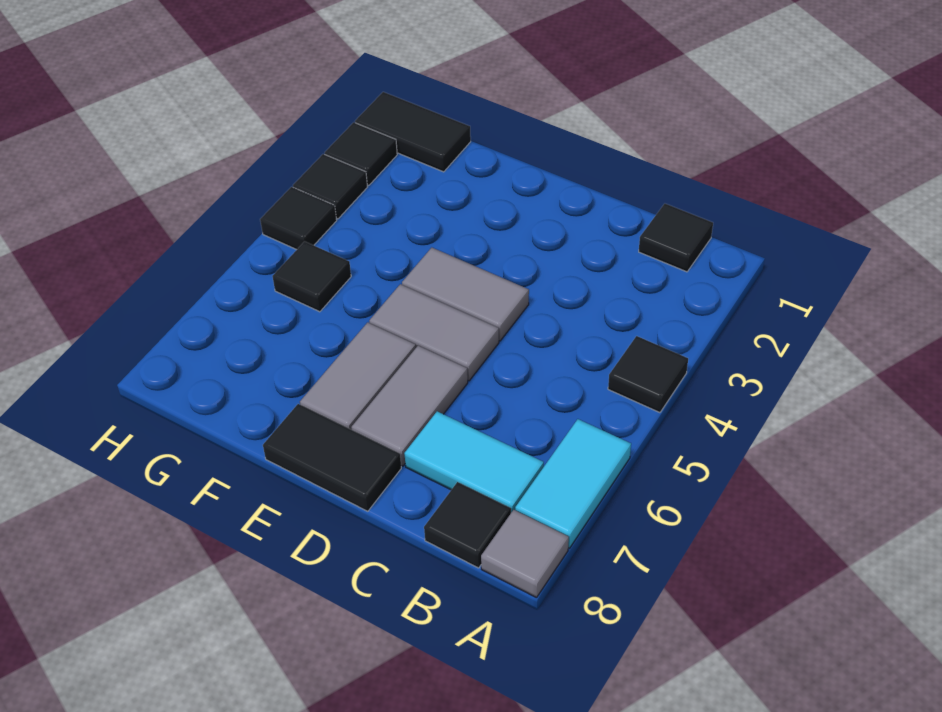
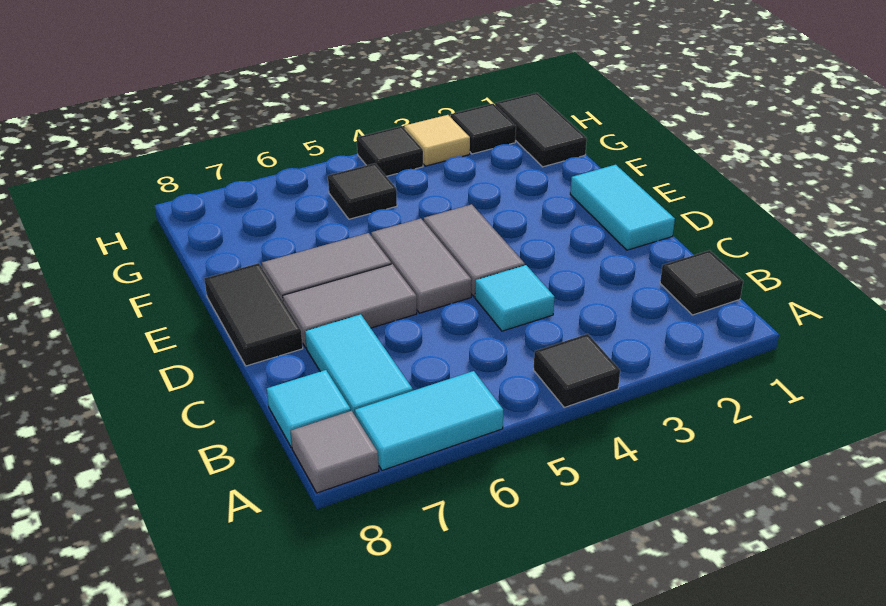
black 1x1 tile [424,482,511,568] -> cyan 1x1 tile [267,370,351,448]
none -> cyan 1x1 tile [475,265,554,331]
none -> cyan 1x2 tile [570,165,675,250]
black 1x1 tile [293,154,367,219] -> tan 1x1 tile [404,115,470,166]

